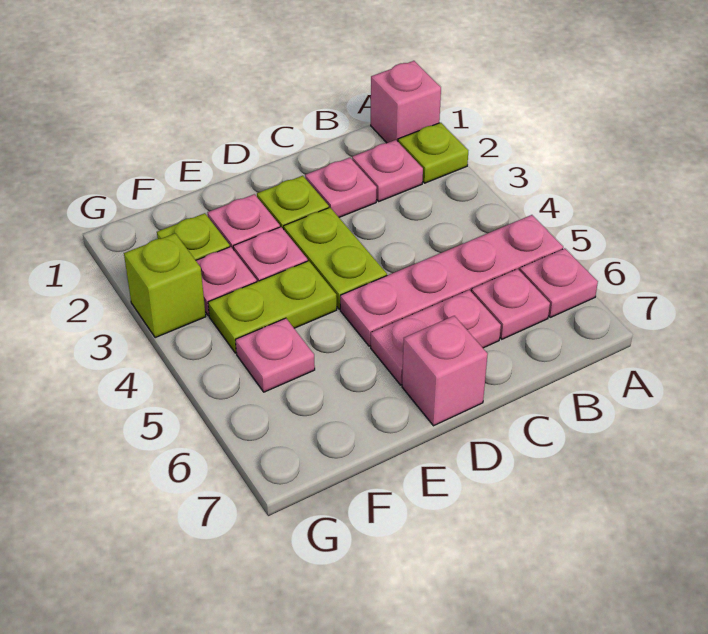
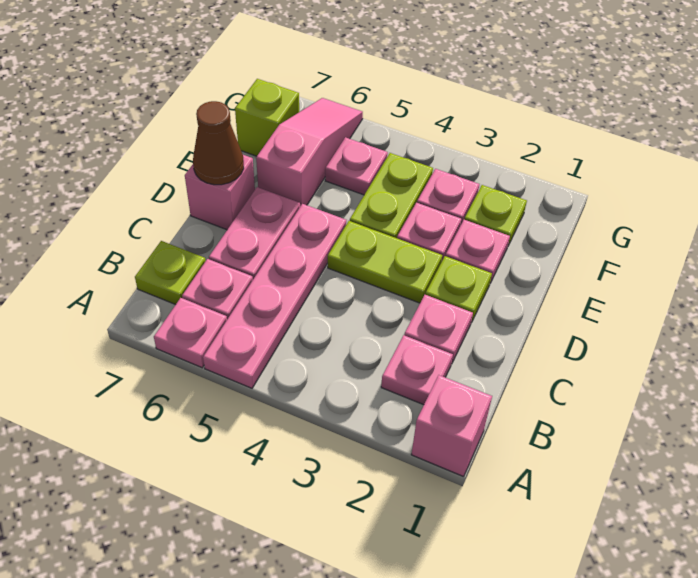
lime 1x1 plate [398,123,468,183] -> lime 1x1 plate moved to [135,241,206,305]
none -> brown 1x1 cone [193,101,244,185]
none -> pink 1x3 slope [256,98,363,206]
lime 1x1 brick [124,233,206,338] -> lime 1x1 brick moved to [235,79,299,156]

